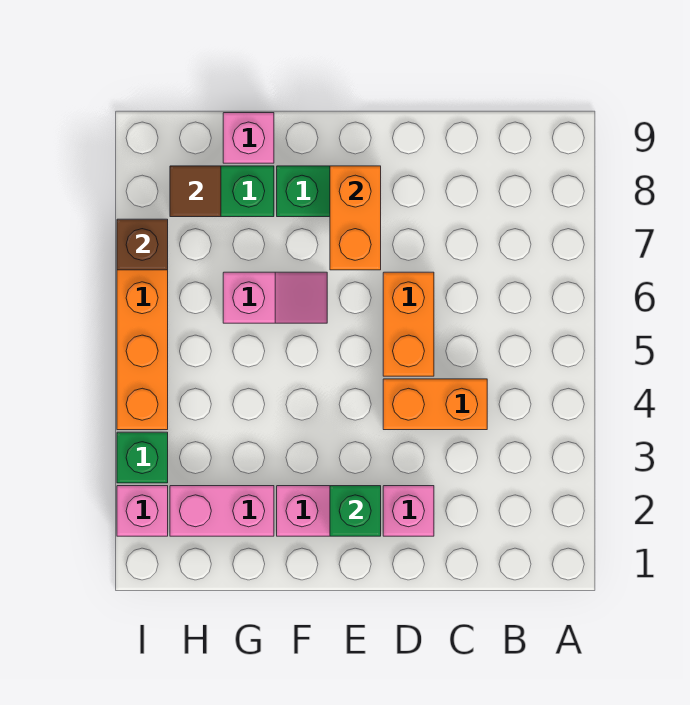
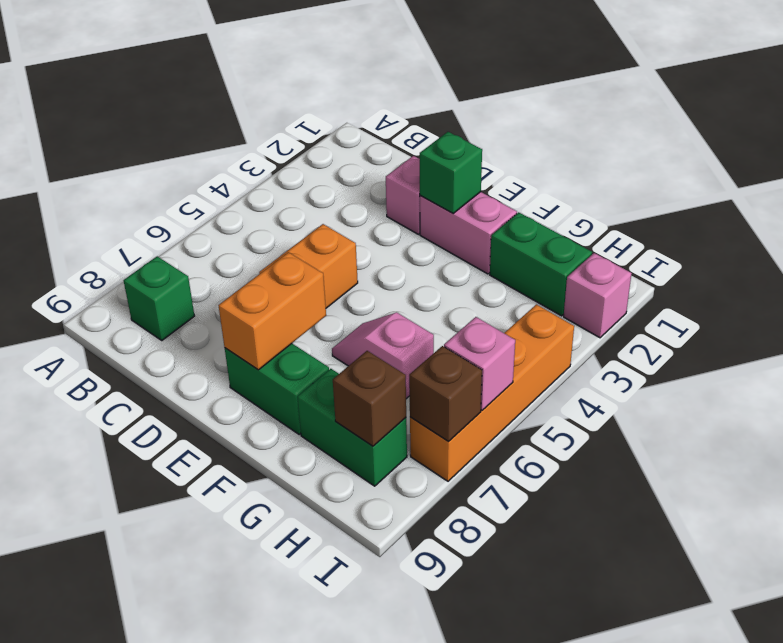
orange 1x2 brick [383,379,487,430] -> none
pink 1x2 brick [170,486,274,536] -> green 1x2 brick [490,212,592,316]
pink 1x1 brick [223,113,274,163] -> pink 1x1 brick moved to [444,317,515,410]
brown 1x1 tile [170,166,221,217] -> brown 1x1 brick [333,351,406,446]
green 1x1 brick [117,432,168,483] -> green 1x1 brick moved to [124,256,194,340]

